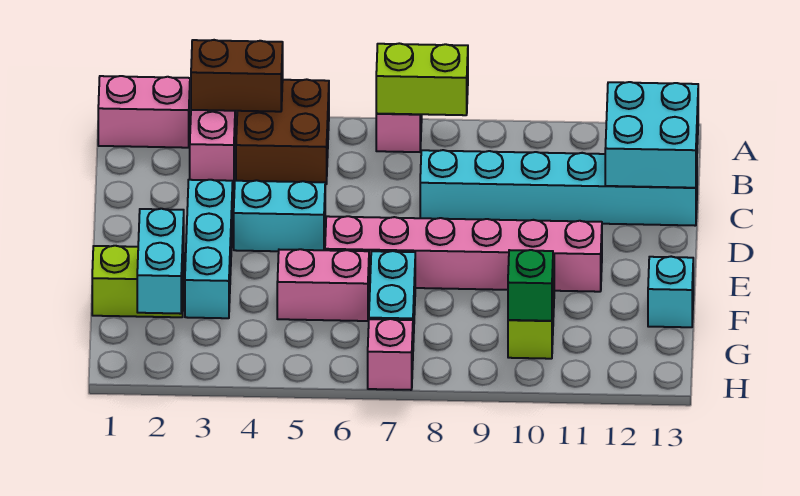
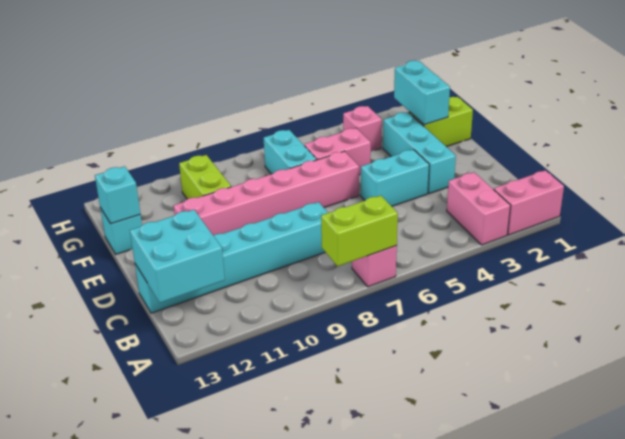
brown 1x2 brick [191,40,283,112] -> none
brown 2x2 brick [236,79,329,184] -> none
none -> cyan 1x1 brick [95,166,140,224]
green 1x1 brick [508,250,553,321] -> none
pink 1x1 brick [368,319,413,390] -> pink 1x1 brick moved to [343,106,382,151]

